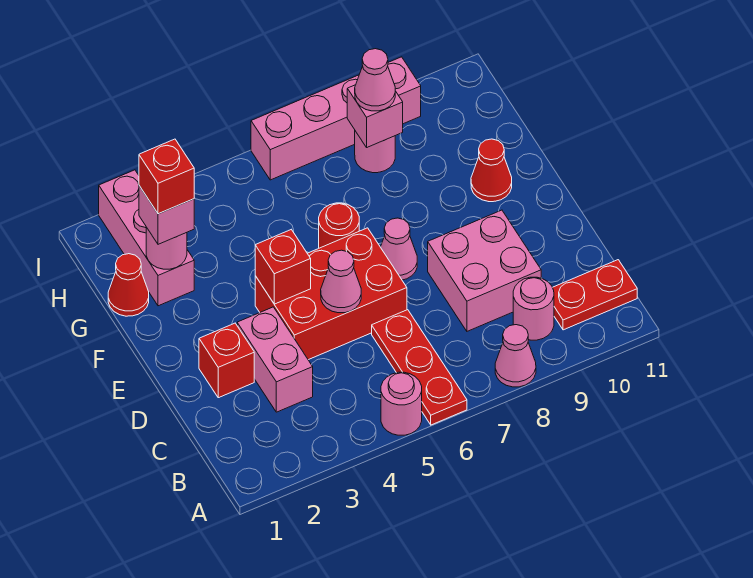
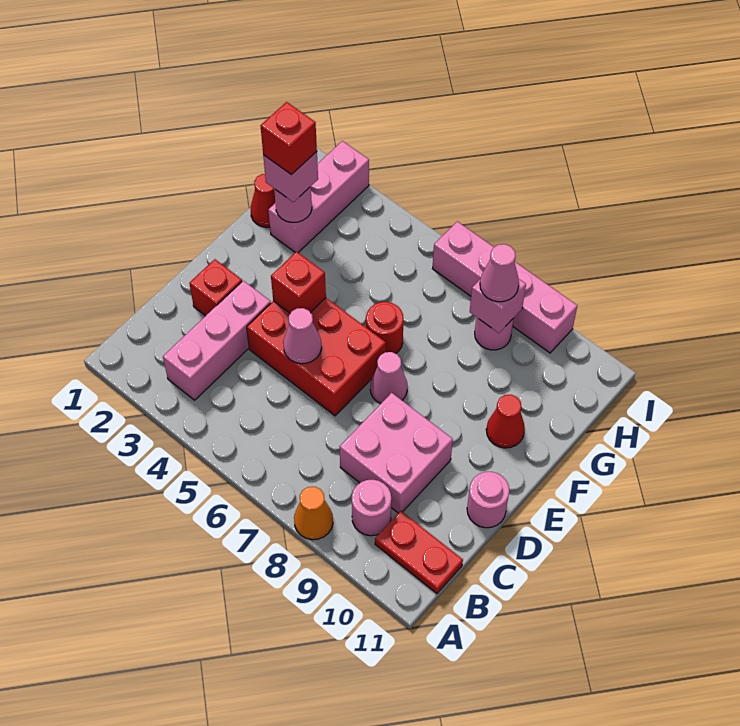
pink 1x1 round brick [381,372,422,435] -> pink 1x1 round brick moved to [467,472,509,528]
red 1x3 plate [372,310,467,425] -> none
pink 1x1 cone [495,325,536,387] -> orange 1x1 cone [294,487,333,540]
pink 1x2 brick [237,307,313,412] -> pink 1x3 brick [163,281,271,400]

